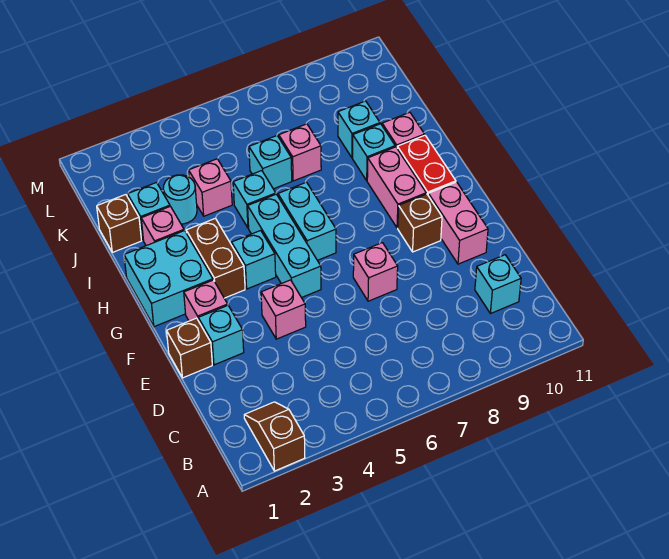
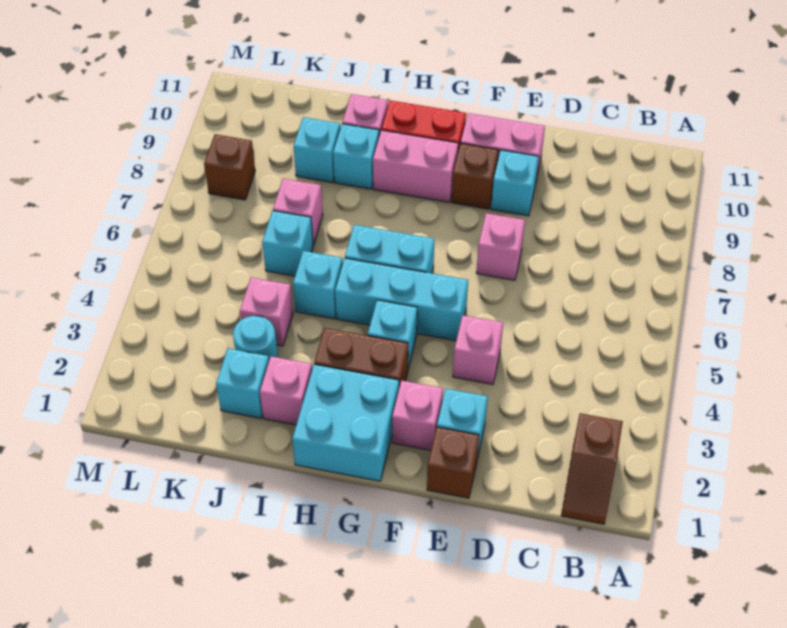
brown 1x2 slope [244,402,305,471] -> brown 1x2 slope turned to [561,413,623,524]
cyan 1x1 brick [475,255,521,314] -> cyan 1x1 brick moved to [491,150,539,216]
brown 1x1 brick [97,195,141,252] -> brown 1x1 brick moved to [204,134,255,200]

